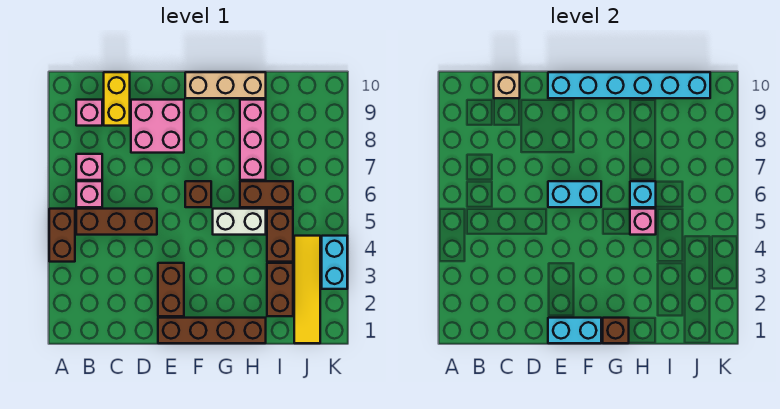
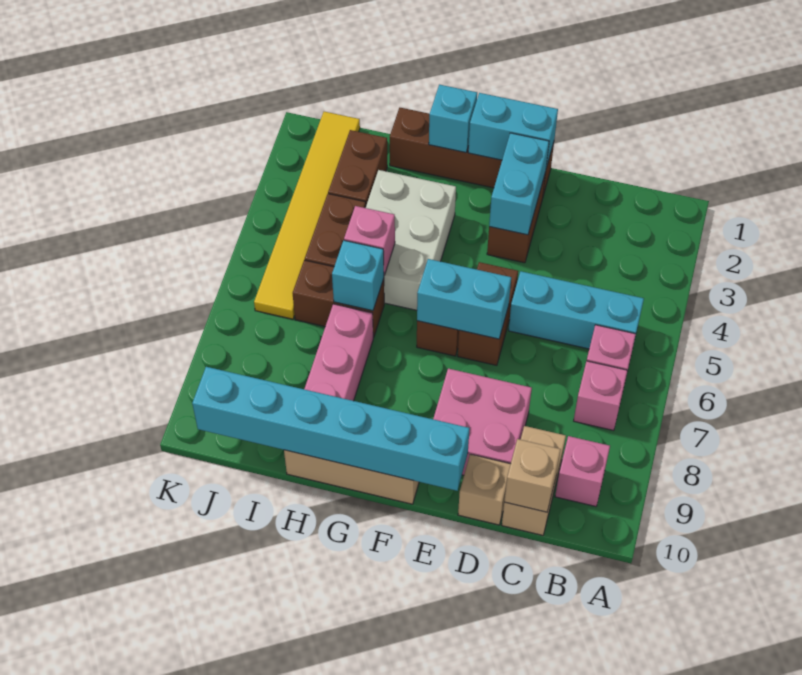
brown 1x2 brick [49,209,75,262] -> brown 1x2 brick moved to [458,262,518,365]
brown 1x3 brick [76,209,157,235] -> cyan 1x3 brick [509,271,644,349]
yellow 1x2 brick [104,72,130,126] -> tan 1x2 brick [502,426,566,535]
none -> tan 1x1 brick [458,454,511,525]
brown 1x1 brick [603,318,629,343] -> cyan 1x1 brick [429,85,477,153]
white 1x2 brick [213,209,266,235] -> white 2x3 brick [366,170,456,310]
yellow 1x4 tile [294,236,320,343] -> yellow 1x6 tile [254,112,360,319]
cyan 1x2 brick [322,236,347,289] -> cyan 1x2 brick moved to [489,133,549,235]

